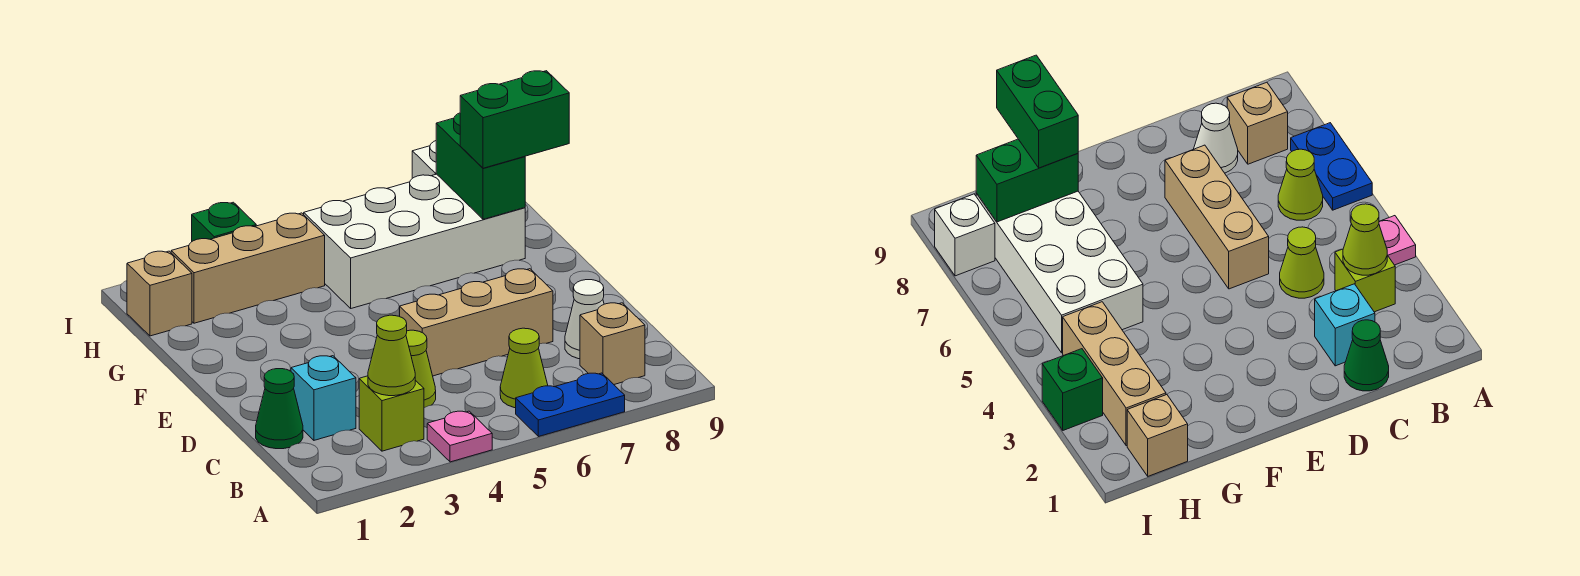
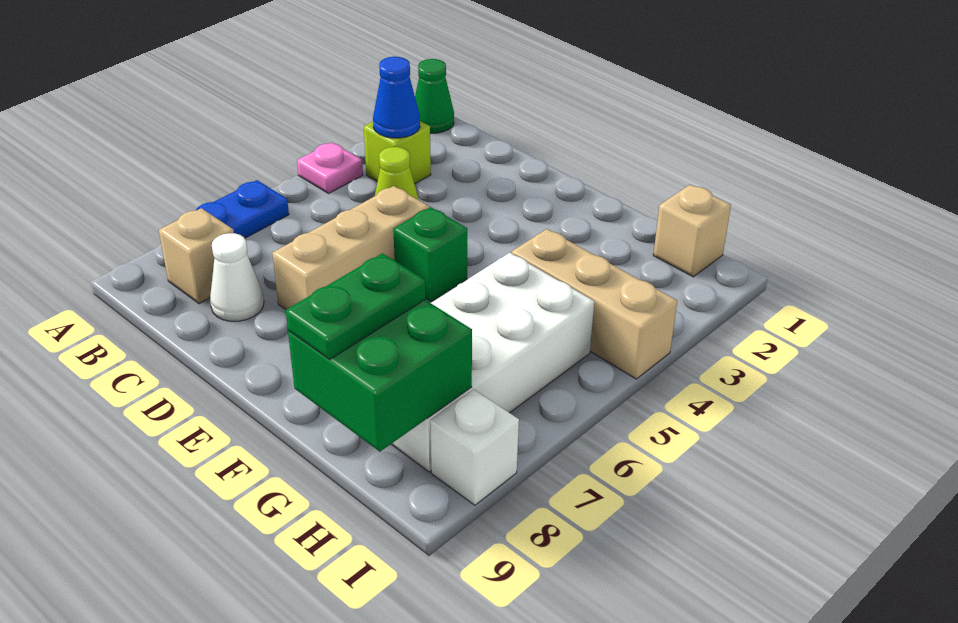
lime 1x1 cone [368,315,415,396] -> blue 1x1 cone [373,57,420,138]
lime 1x1 cone [500,328,548,408] -> none
green 1x1 cone [256,369,303,449] -> green 1x1 cone moved to [415,59,454,133]
cyan 1x1 brick [291,356,356,440] -> none
green 1x2 brick [436,113,525,219] -> green 2x2 brick [288,300,472,452]
green 1x2 brick [460,71,569,168] -> green 1x2 plate [286,253,426,359]
tan 1x3 brick [171,213,325,323] -> tan 1x3 brick turned to [512,229,677,379]
green 1x1 brick [192,202,256,241] -> green 1x1 brick moved to [393,207,467,302]

